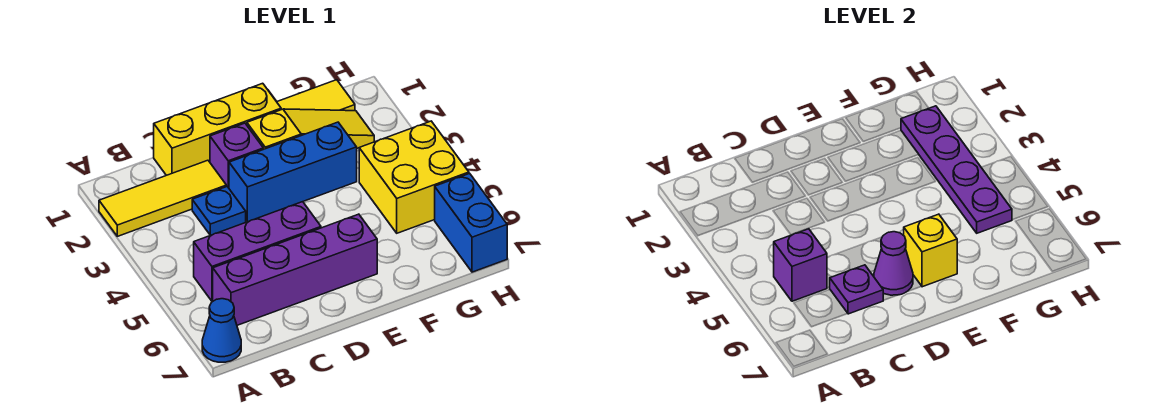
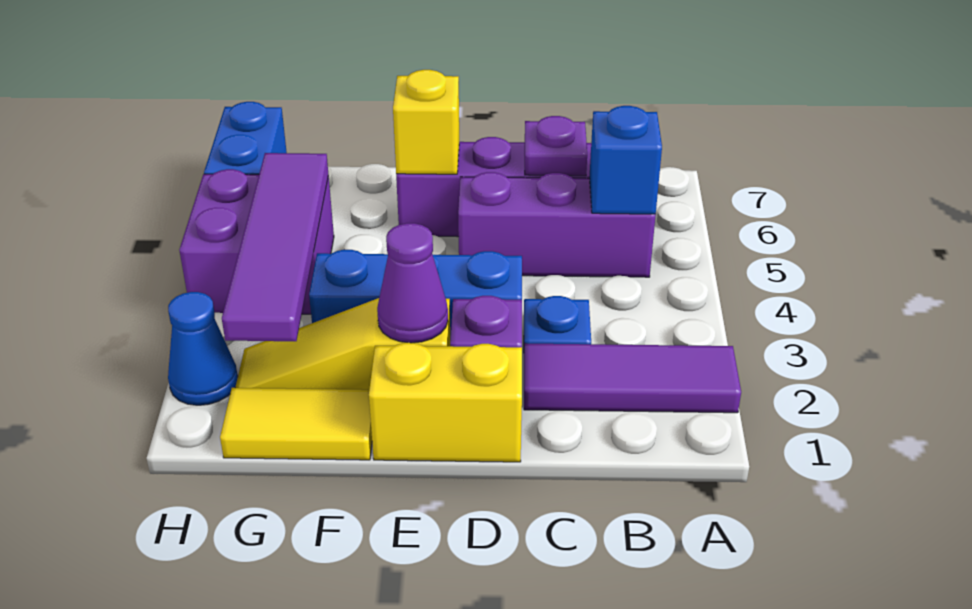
yellow 1x3 tile [99,160,226,236] -> purple 1x3 tile [524,343,741,413]
blue 1x1 cone [202,299,241,362] -> blue 1x1 cone moved to [168,292,238,405]
purple 1x1 brick [774,229,827,301] -> blue 1x1 brick [589,106,662,214]
yellow 1x3 brick [154,83,281,175] -> yellow 1x2 brick [369,343,522,462]
purple 1x1 cone [874,232,913,295] -> purple 1x1 cone moved to [377,223,448,343]
purple 1x4 plate [901,106,1012,233] -> purple 1x4 tile [222,153,329,341]
yellow 2x2 brick [359,121,469,233] -> purple 2x2 brick [179,169,334,314]

